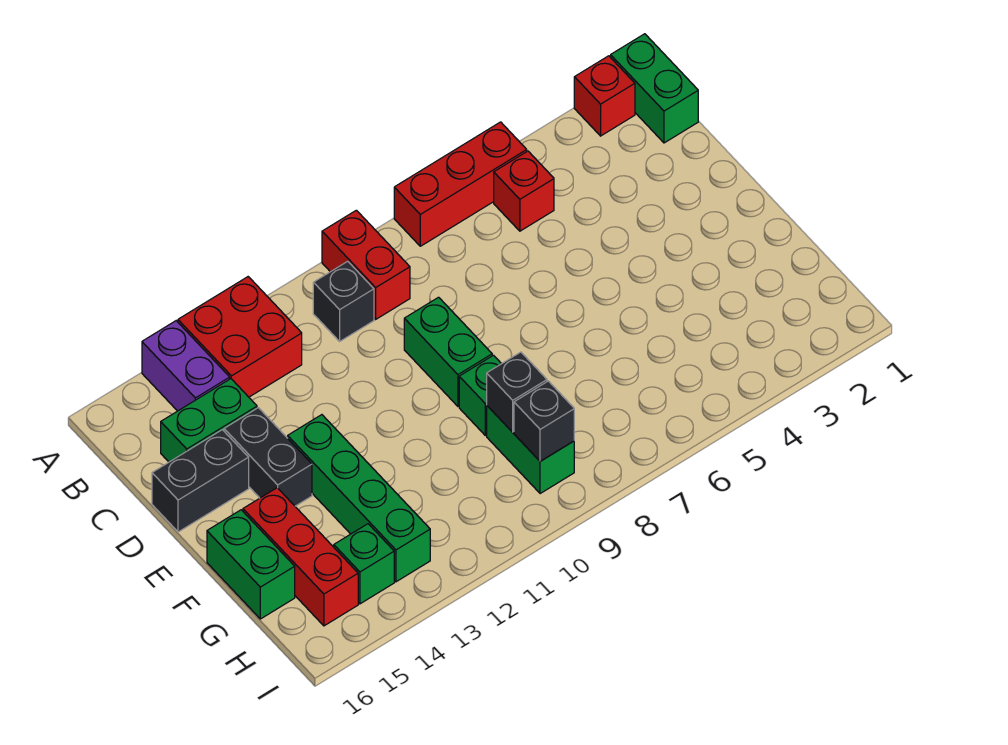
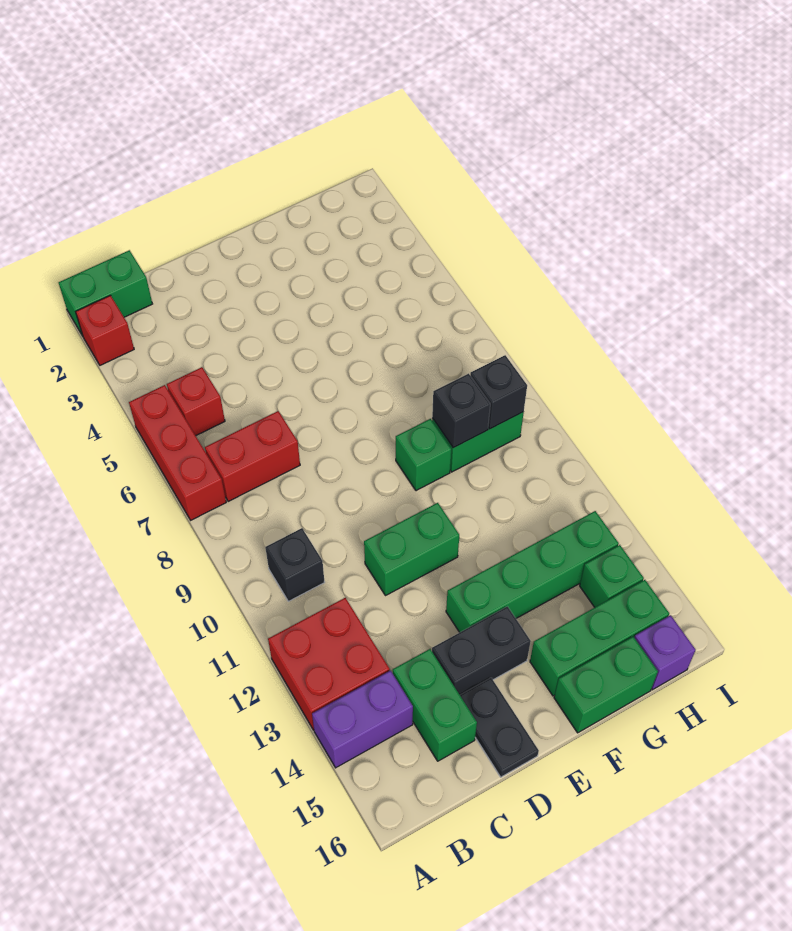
red 1x2 brick [322,210,410,319] -> red 1x2 brick moved to [205,411,300,502]
green 1x2 brick [404,297,492,406] -> green 1x2 brick moved to [364,503,459,596]
black 1x2 brick [152,430,249,532] -> black 1x2 plate [460,678,539,777]
red 1x3 brick [243,488,358,626] -> green 1x3 brick [530,580,669,696]
none -> purple 1x1 brick [634,615,696,690]

